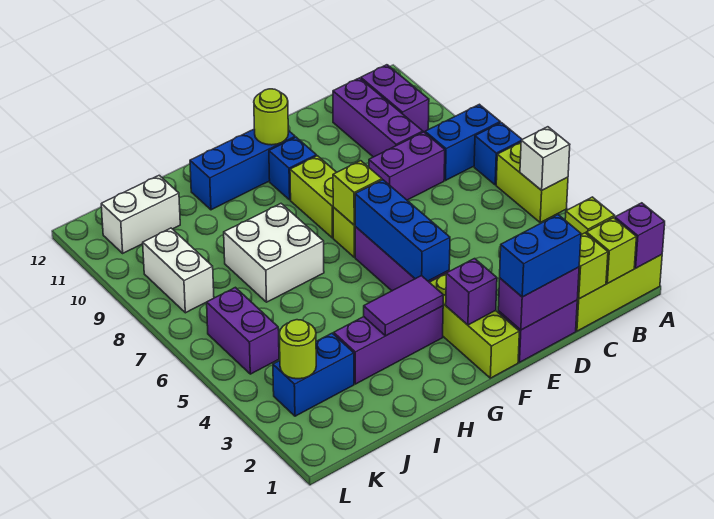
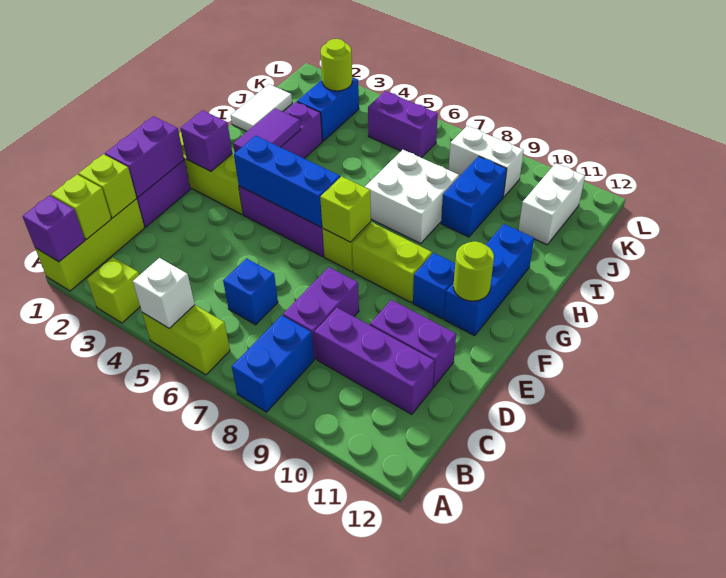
blue 1x1 brick [474,123,522,185] -> blue 1x1 brick moved to [223,259,278,325]
purple 1x2 brick [361,65,429,132] -> purple 1x2 brick moved to [370,300,456,387]
blue 1x2 brick [500,215,581,297] -> blue 1x2 brick moved to [441,156,507,237]
none -> white 1x2 tile [231,84,292,131]

